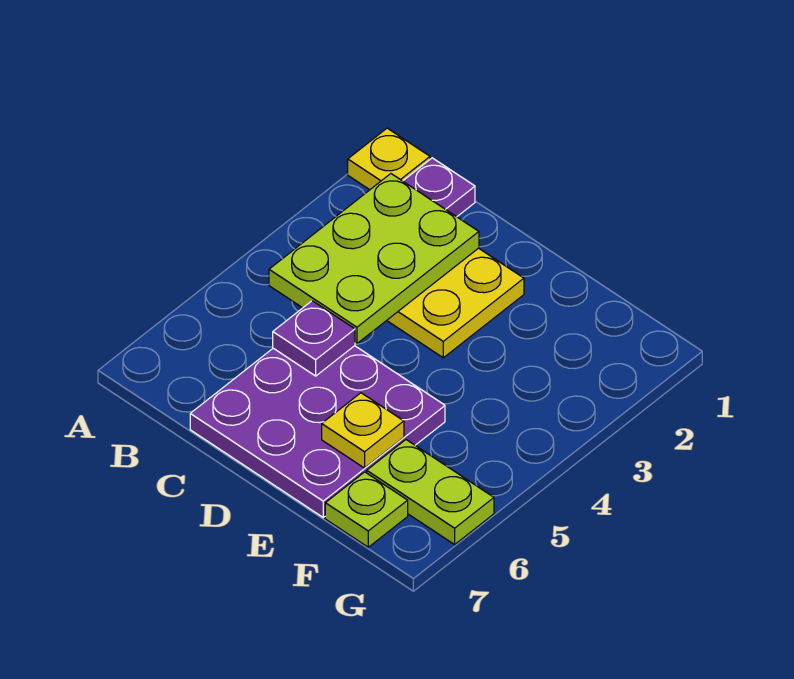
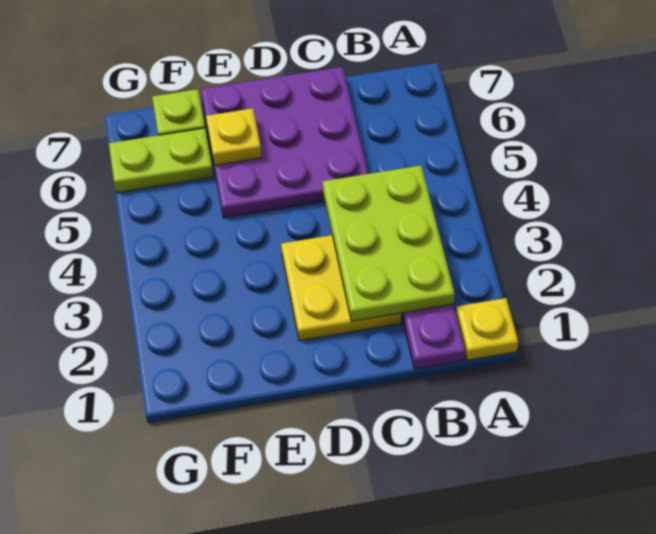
purple 1x1 plate [273,301,355,376] -> none

